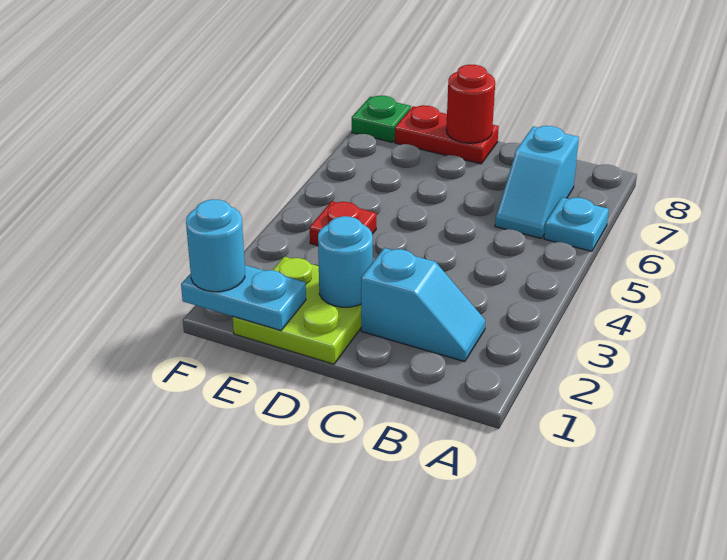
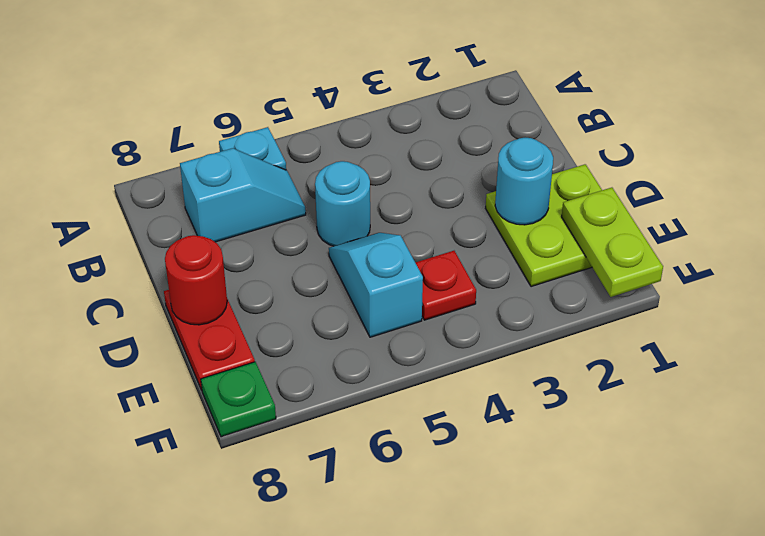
cyan 1x2 slope [361,248,485,362] -> cyan 1x2 slope moved to [329,233,423,337]
cyan 1x2 plate [181,265,306,331] -> lime 1x2 plate [562,188,663,297]
cyan 1x1 round brick [186,199,245,292] -> cyan 1x1 round brick moved to [315,161,370,246]

